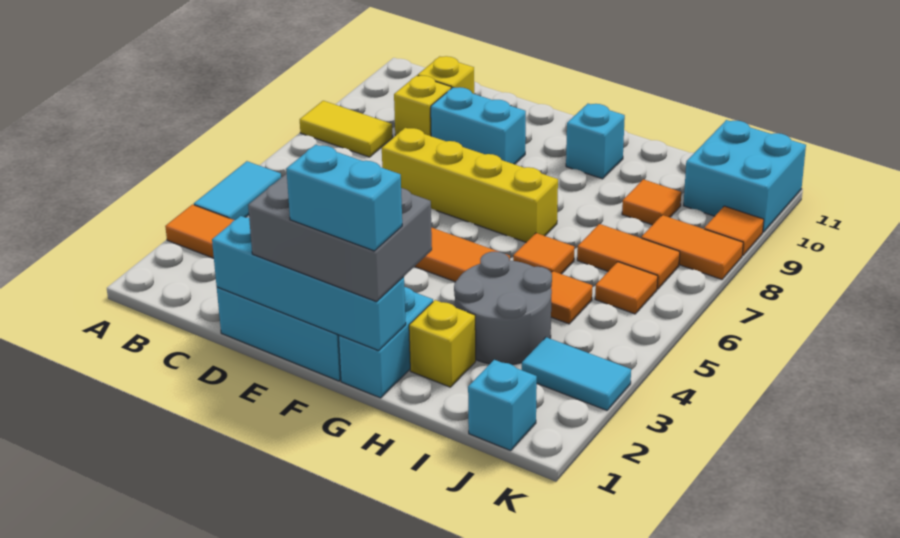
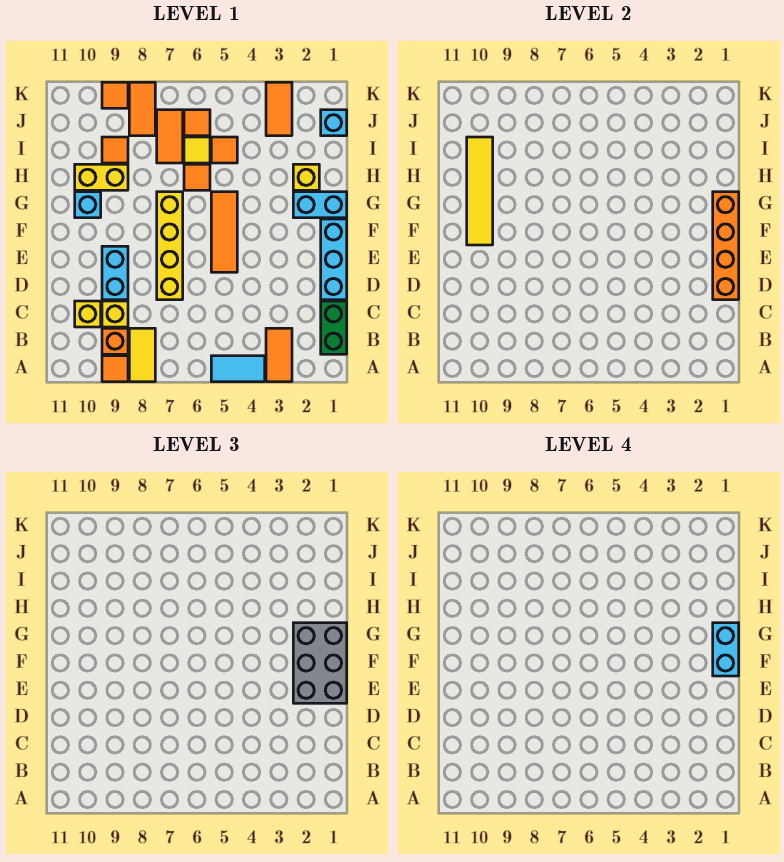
none -> orange 1x1 tile [102,356,128,382]
none -> green 1x2 brick [321,301,347,354]
none -> orange 1x1 brick [102,328,128,354]
cyan 1x4 brick [212,216,406,351] -> orange 1x4 brick [713,192,739,300]
none -> yellow 1x4 tile [467,137,493,245]
grey 2x2 round brick [454,251,552,365] -> none
none -> yellow 1x2 brick [75,164,128,190]
none -> yellow 1x1 tile [184,137,210,163]
cyan 1x2 tile [522,337,631,410] -> orange 1x2 tile [266,82,292,136]
cyan 2x2 brick [683,120,806,232] -> none

